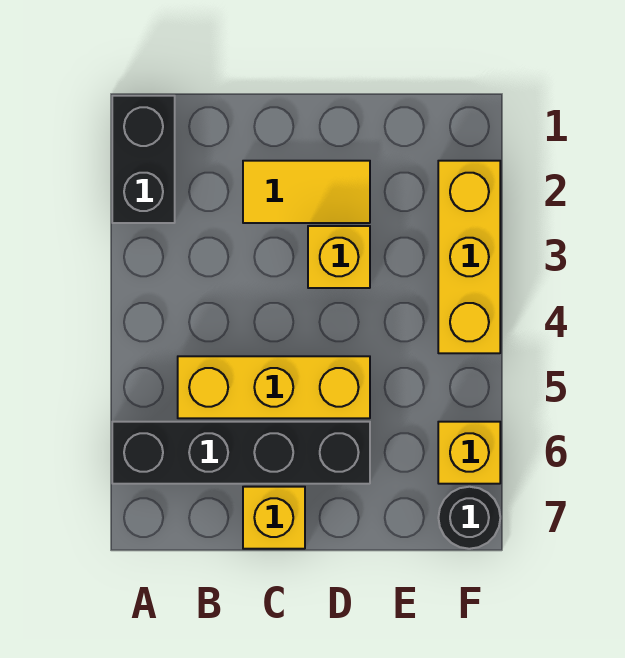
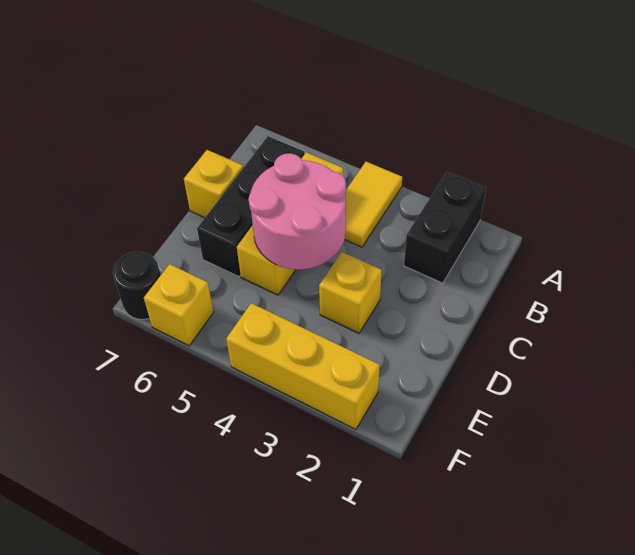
black 1x2 brick [112,96,175,223] -> black 1x2 brick turned to [404,172,486,283]
black 1x4 brick [112,422,370,484] -> black 1x3 brick [197,136,304,277]
yellow 1x2 tile [243,161,370,223] -> yellow 1x2 tile moved to [345,162,402,247]
none -> pink 2x2 round brick [249,153,346,270]

